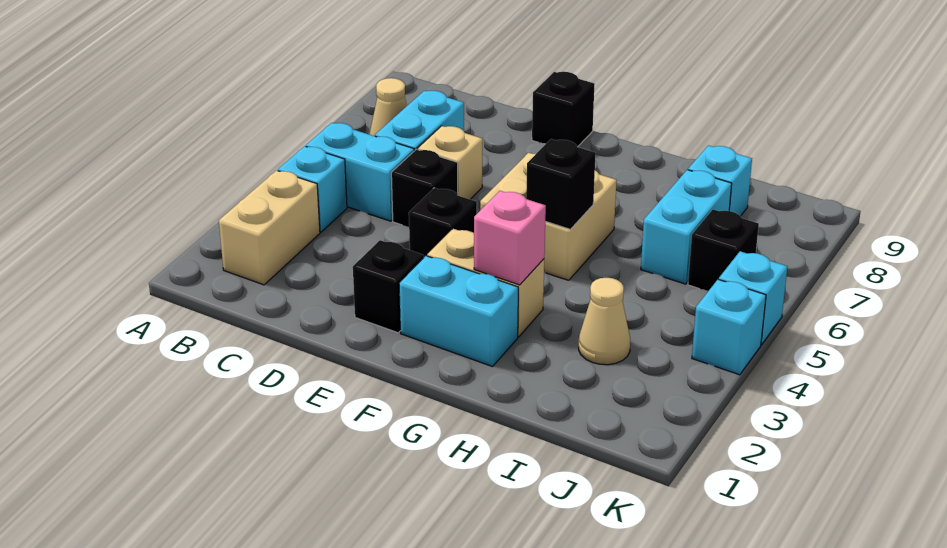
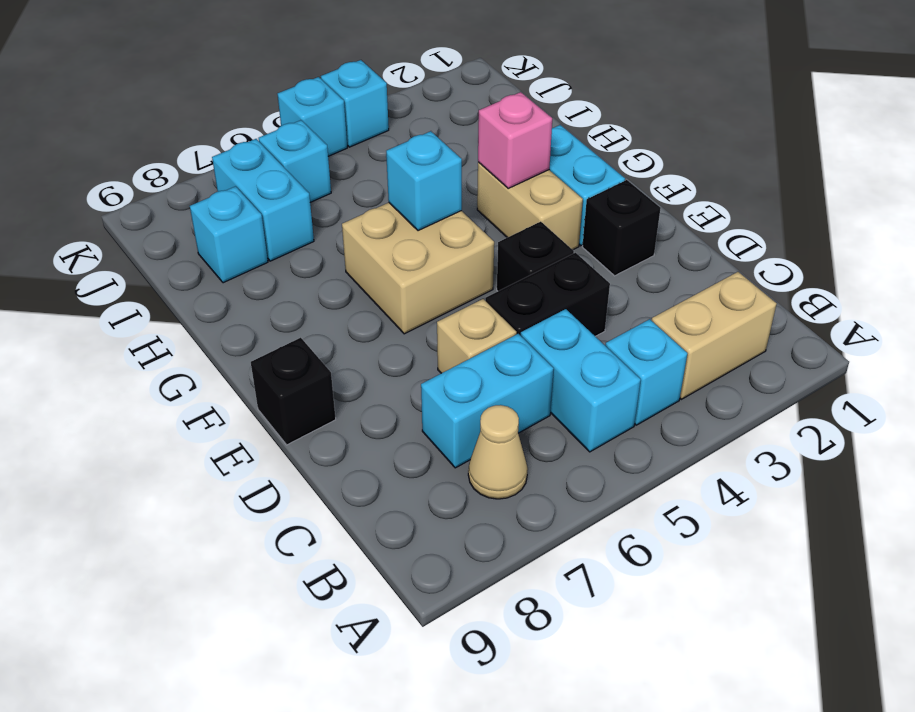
black 1x1 brick [391,149,458,227] -> black 1x2 brick [485,253,610,336]
black 1x1 brick [526,139,596,229] -> cyan 1x1 brick [386,131,462,231]
tan 1x1 cone [579,278,630,365] -> none
cyan 1x2 brick [641,170,732,284] -> cyan 1x2 brick turned to [212,139,314,261]
black 1x1 brick [688,209,759,291] -> cyan 1x1 brick [259,120,331,202]

